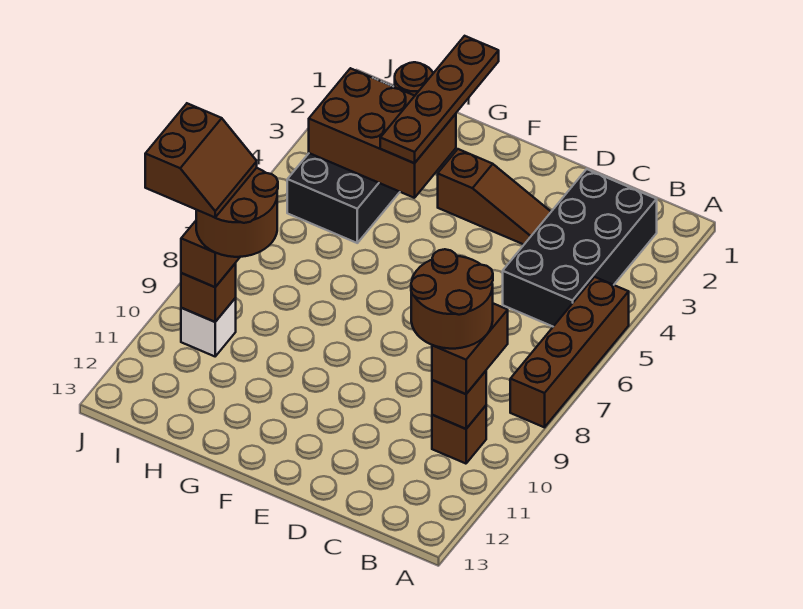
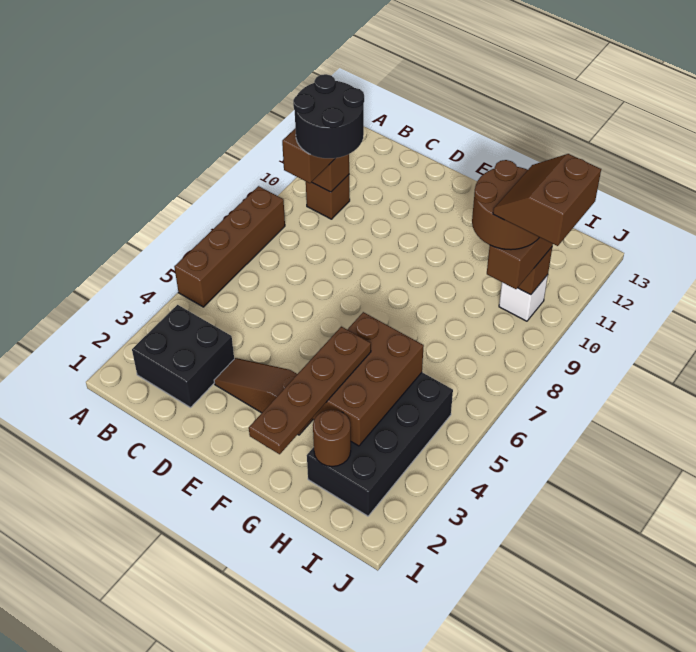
black 2x4 brick [503,169,657,326] -> black 2x2 brick [132,305,234,407]
brown 2x2 round brick [411,249,493,349] -> black 2x2 round brick [293,74,364,158]
brown 2x3 brick [309,68,456,198] -> brown 2x3 brick turned to [312,312,424,446]

